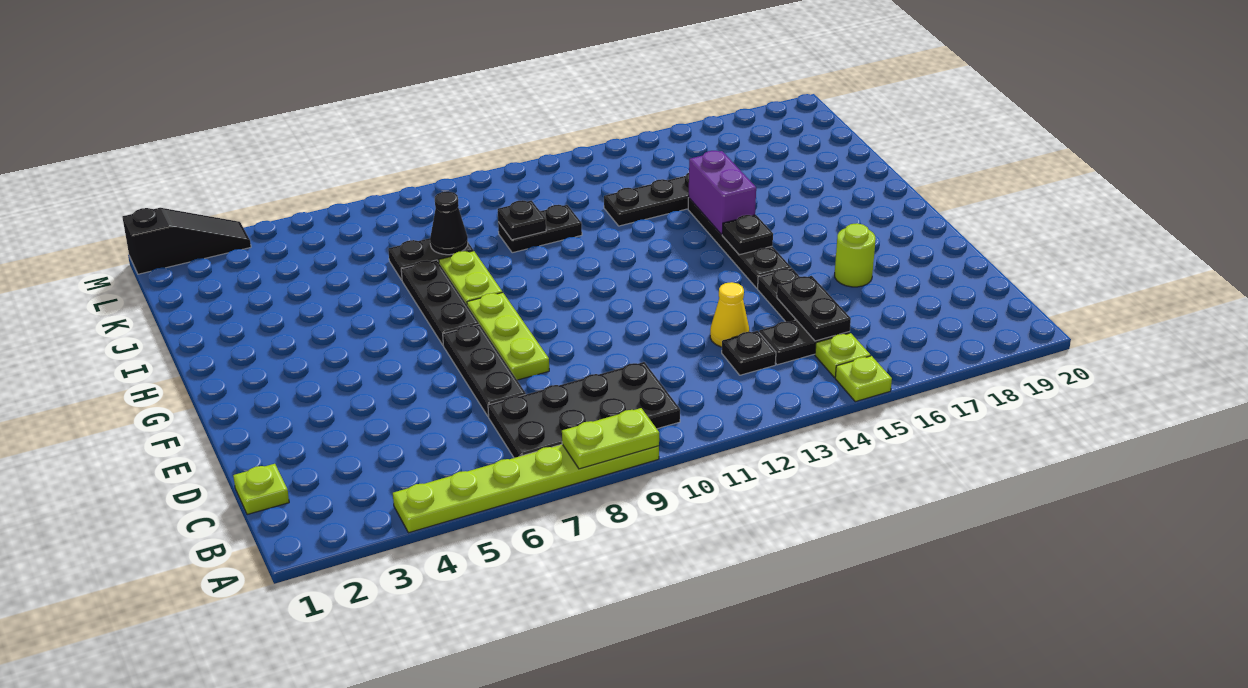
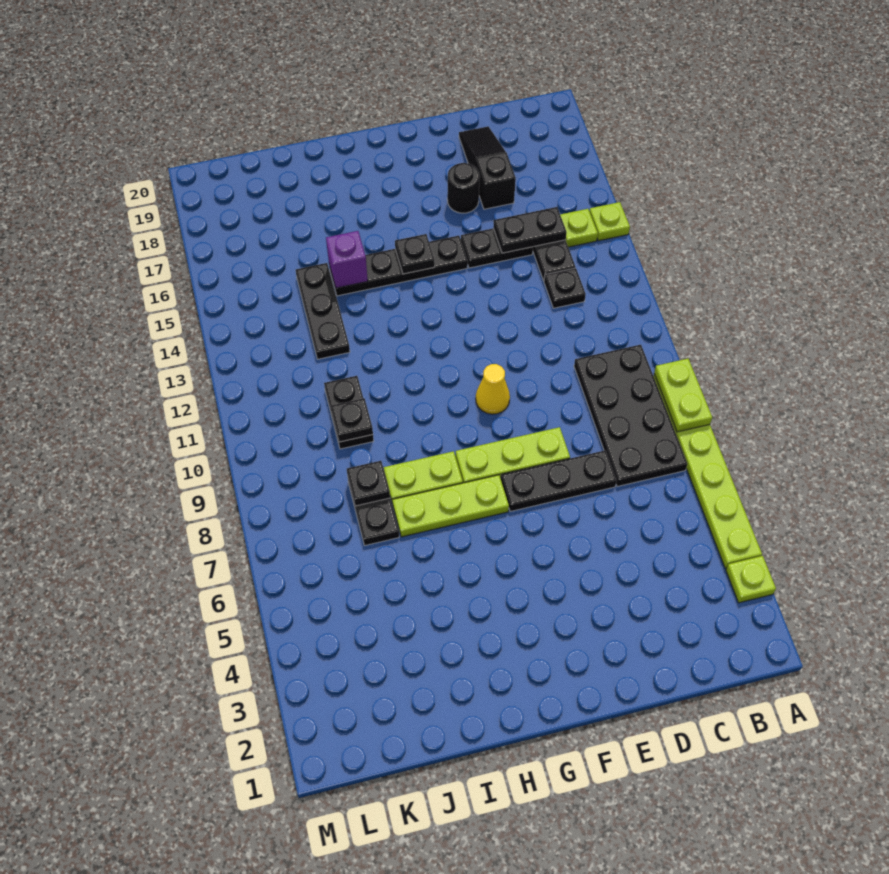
lime 1x1 plate [233,464,289,515] -> lime 1x1 plate moved to [726,556,776,603]
yellow 1x1 cone [710,282,749,347] -> yellow 1x1 cone moved to [476,364,510,414]
lime 1x1 round brick [835,223,876,287] -> black 1x1 round brick [447,163,480,213]
black 1x3 plate [401,260,479,345] -> lime 1x3 plate [392,475,509,537]
purple 1x2 brick [689,151,756,235] -> purple 1x1 brick [326,231,368,288]
black 1x1 cone [430,191,468,255] -> black 1x1 plate [347,461,390,506]
black 1x3 slope [122,208,251,274] -> black 1x3 slope moved to [459,126,516,209]

